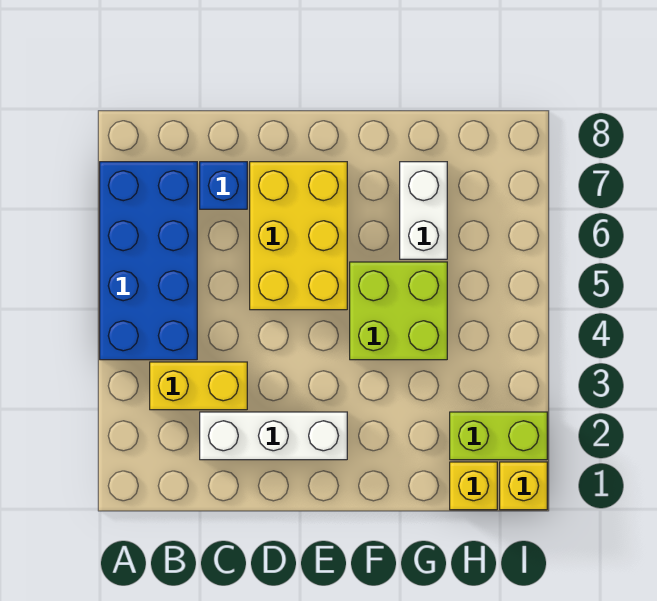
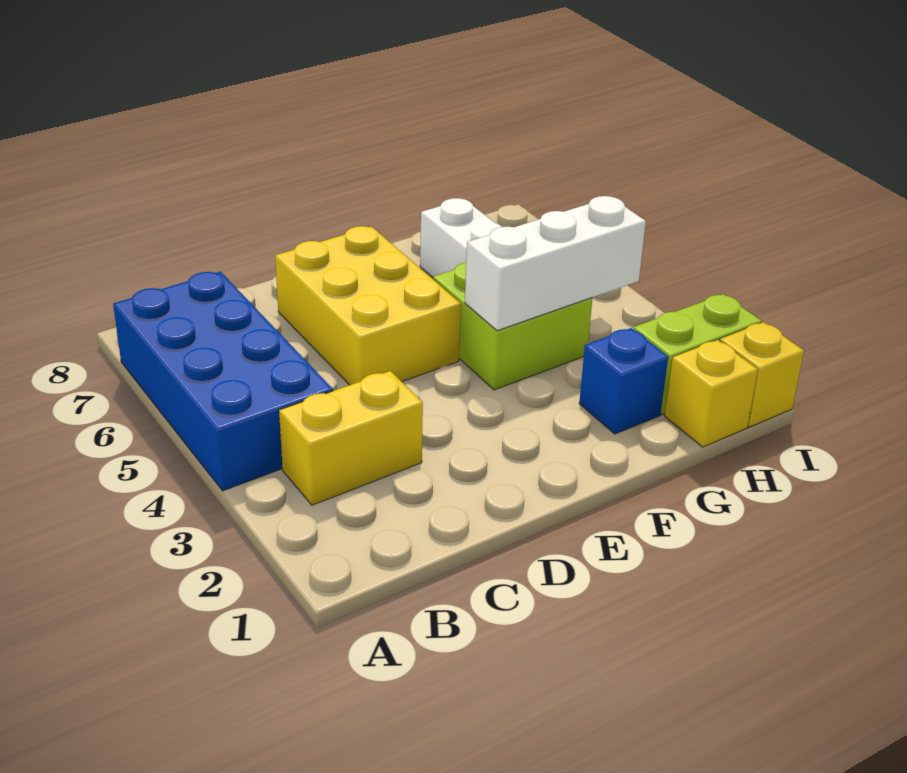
white 1x3 brick [200,412,347,460] -> white 1x3 brick moved to [465,196,646,331]
blue 1x1 brick [200,162,247,209] -> blue 1x1 brick moved to [579,328,668,434]

